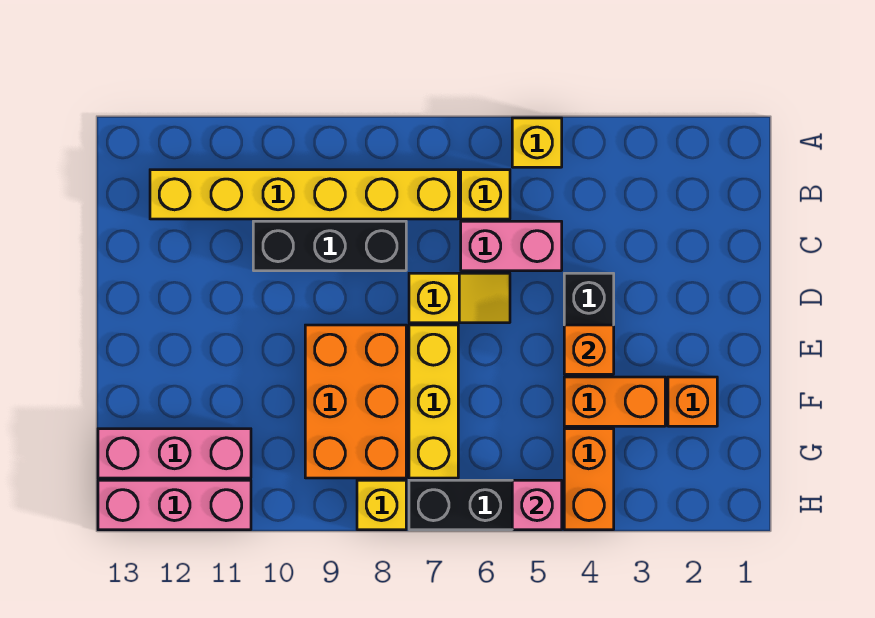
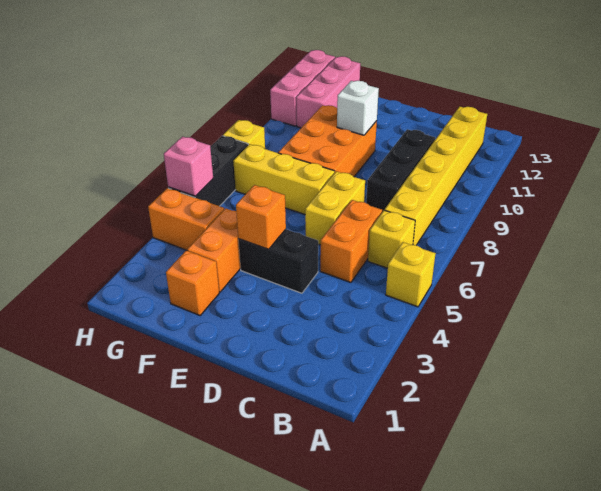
pink 1x2 brick [461,221,562,271] -> orange 1x2 brick [320,200,382,283]
yellow 1x2 slope [409,273,510,323] -> yellow 1x2 brick [305,171,365,245]
orange 2x3 brick [305,325,406,478] -> orange 2x3 brick turned to [278,105,377,177]
none -> white 1x1 brick [337,81,379,135]

